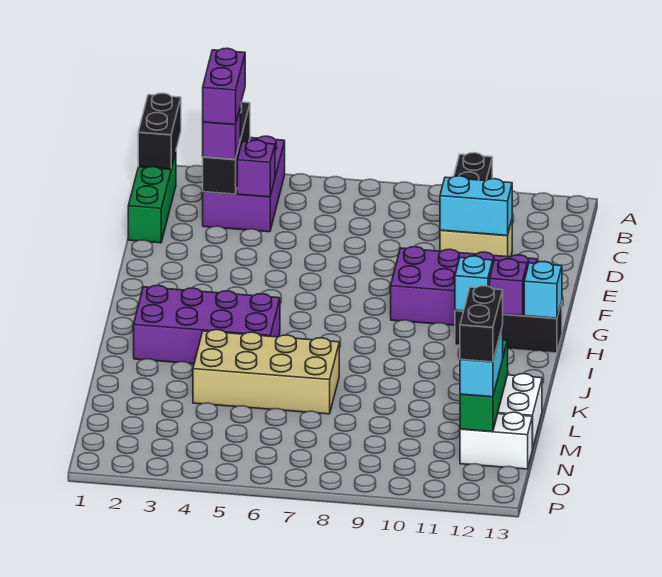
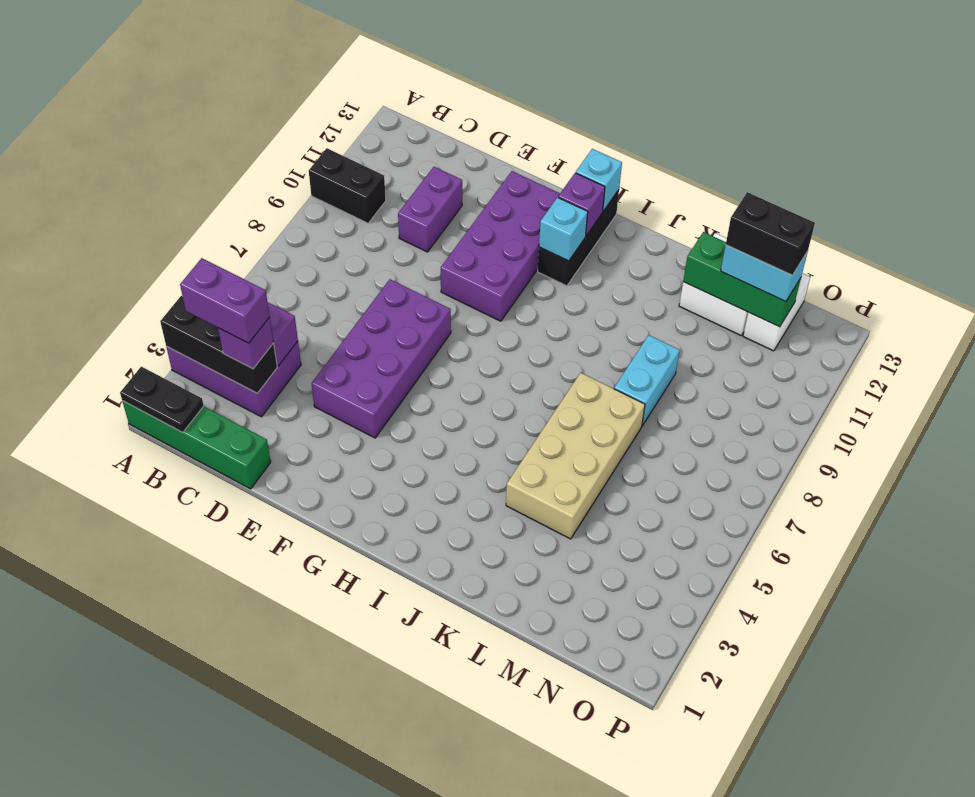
black 1x2 brick [138,93,181,169] -> black 1x2 plate [120,367,204,433]
green 1x3 brick [128,153,176,243] -> green 1x4 brick [122,401,271,489]
tan 1x2 brick [440,220,512,257] -> purple 1x2 brick [398,167,462,252]
cyan 1x2 brick [440,176,512,236] -> cyan 1x2 brick moved to [614,335,680,426]
purple 2x4 brick [134,285,280,364] -> purple 2x4 brick moved to [311,279,451,438]

